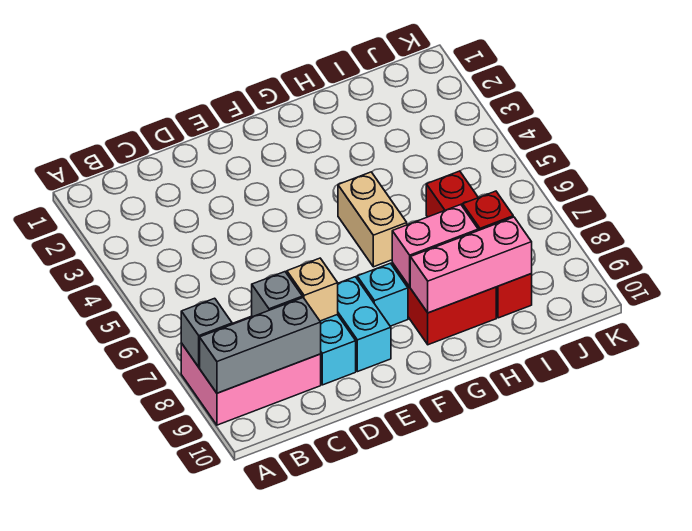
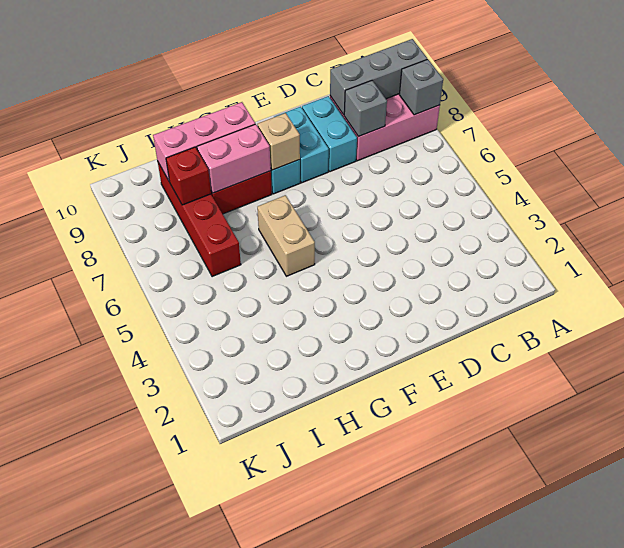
tan 1x1 brick [287,258,338,321] -> tan 1x1 brick moved to [257,113,300,170]

